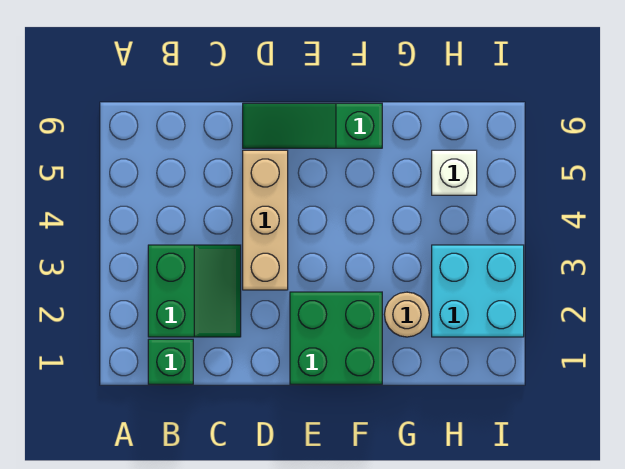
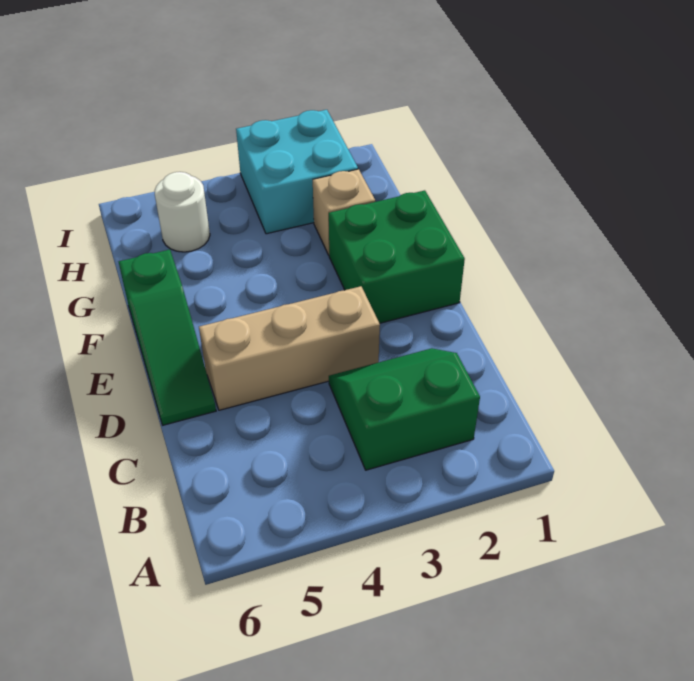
green 1x1 brick [148,339,193,384] -> none
tan 1x1 round brick [384,292,429,337] -> tan 1x1 brick [313,169,375,255]
white 1x1 brick [432,150,477,195] -> white 1x1 round brick [154,172,210,252]

